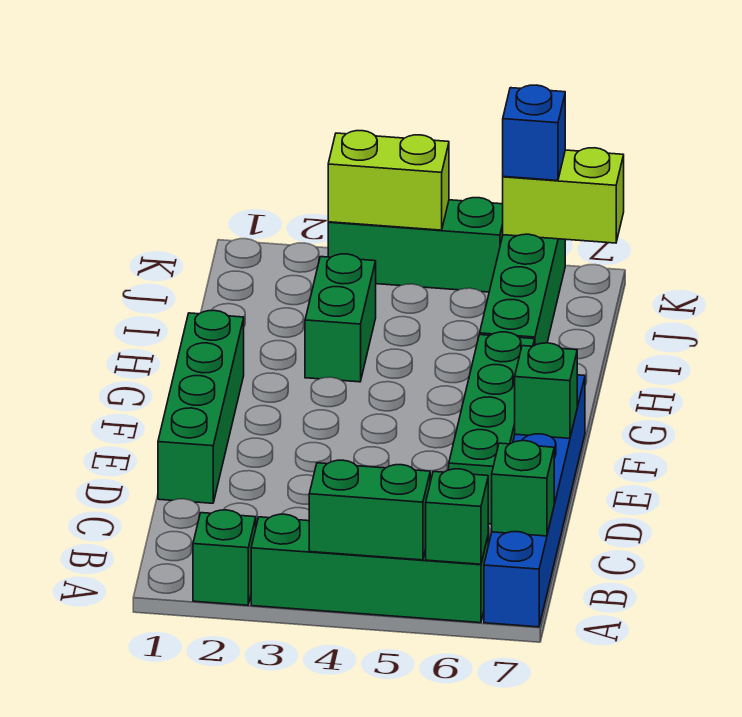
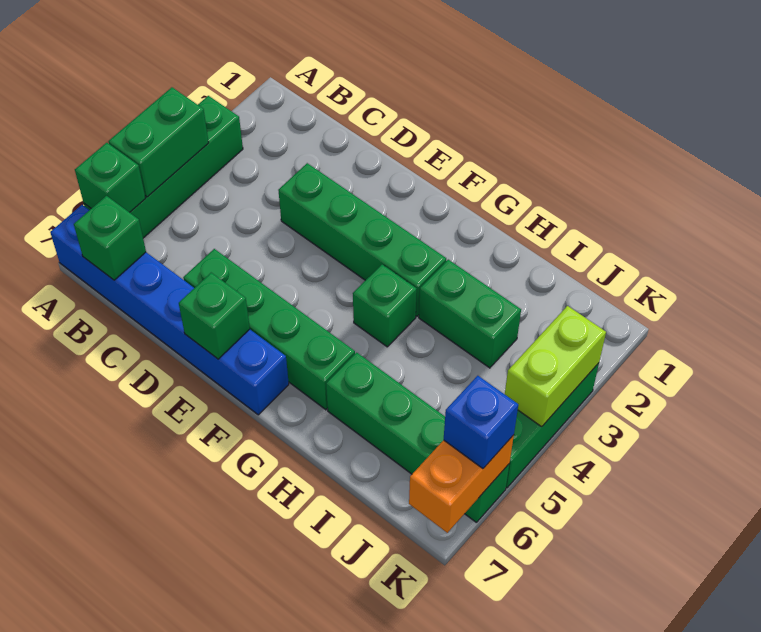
green 1x1 brick [193,510,256,605] -> green 1x1 brick moved to [353,265,417,347]
green 1x4 brick [158,310,244,503] -> green 1x4 brick moved to [278,163,446,316]
lime 1x2 brick [503,148,624,243] -> orange 1x2 brick [409,435,514,533]

